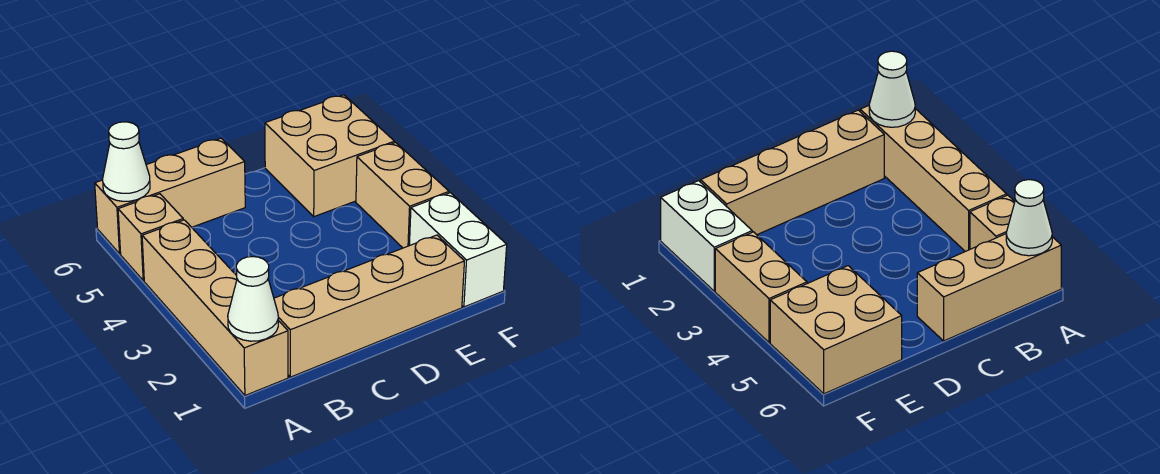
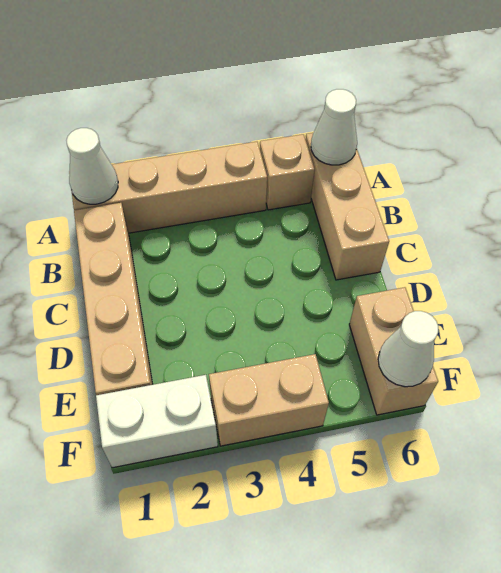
tan 2x2 brick [265,95,395,217] -> tan 1x2 brick [349,287,438,415]
none -> white 1x1 cone [378,311,438,387]

